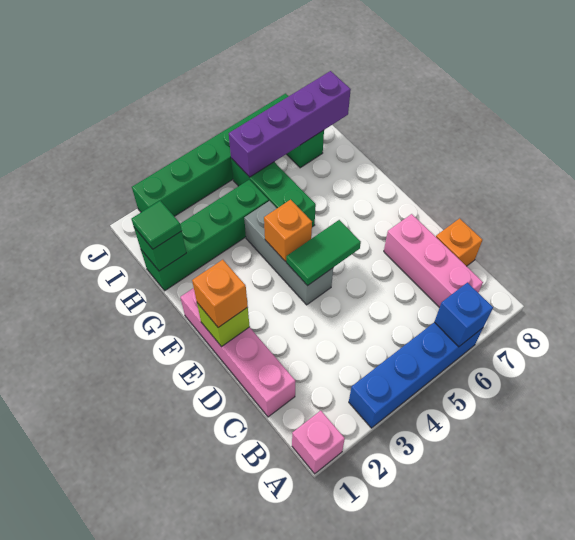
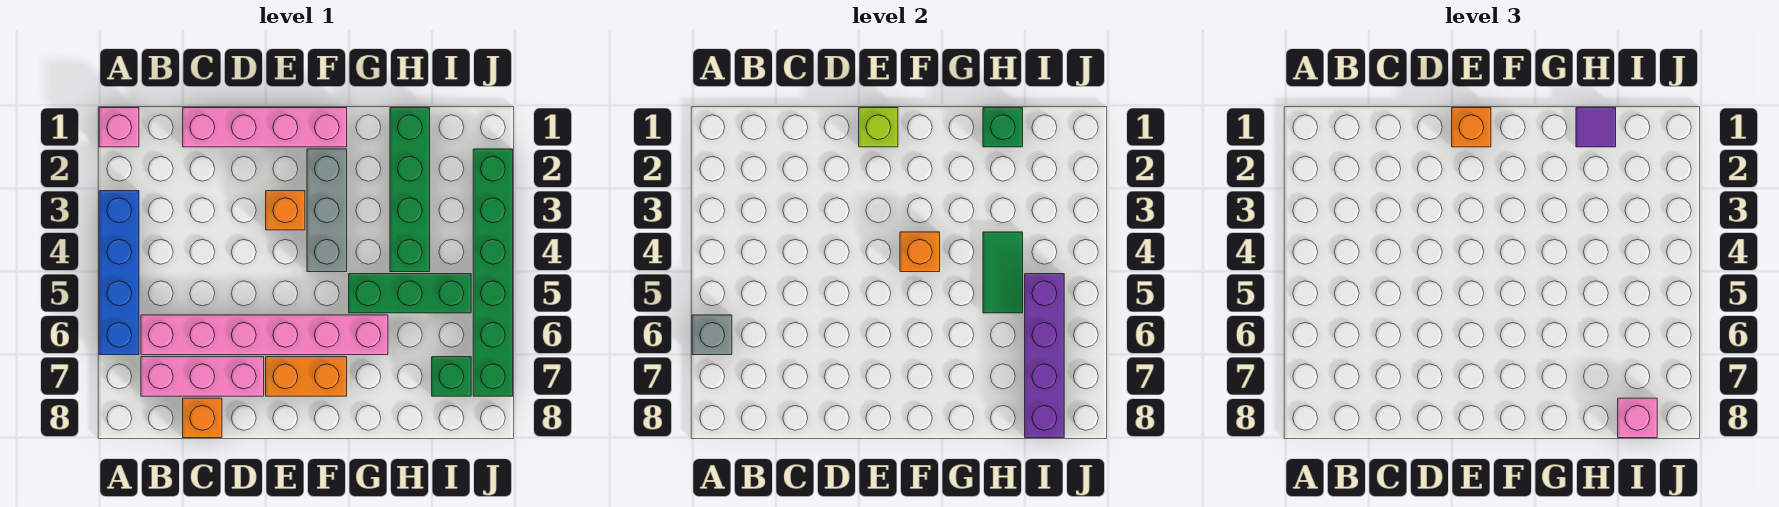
blue 1x1 brick [434,283,493,347] -> grey 1x1 brick [692,315,732,355]
none -> pink 1x6 brick [141,315,388,355]
none -> orange 1x1 brick [266,191,305,230]
grey 1x3 brick [244,201,333,305] -> grey 1x3 brick turned to [307,149,347,272]
green 1x2 tile [286,220,361,286] -> green 1x2 tile moved to [983,232,1023,313]
none -> orange 1x2 brick [266,357,347,396]
green 1x1 tile [131,201,182,249] -> purple 1x1 tile [1576,108,1616,147]
none -> pink 1x1 brick [1618,398,1657,438]

